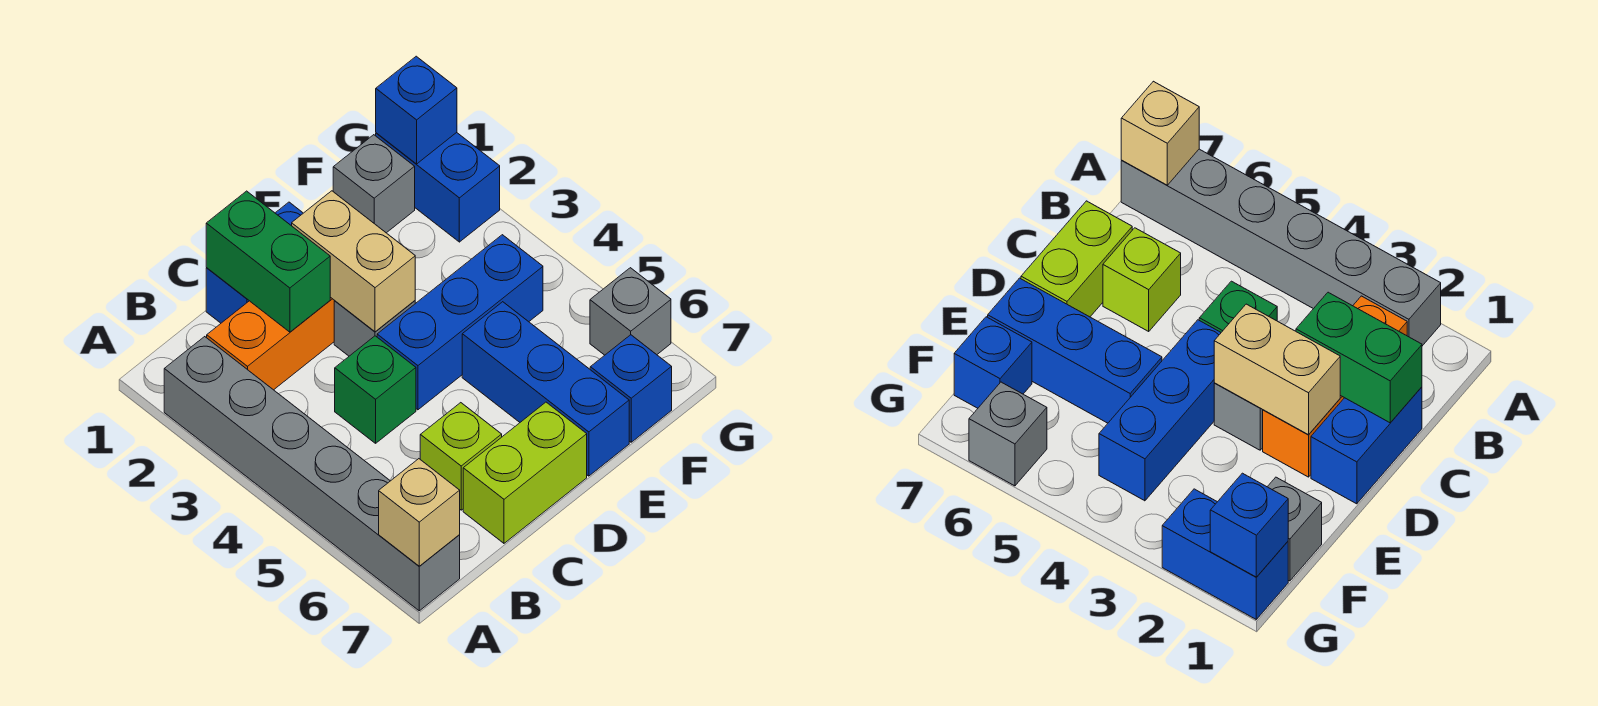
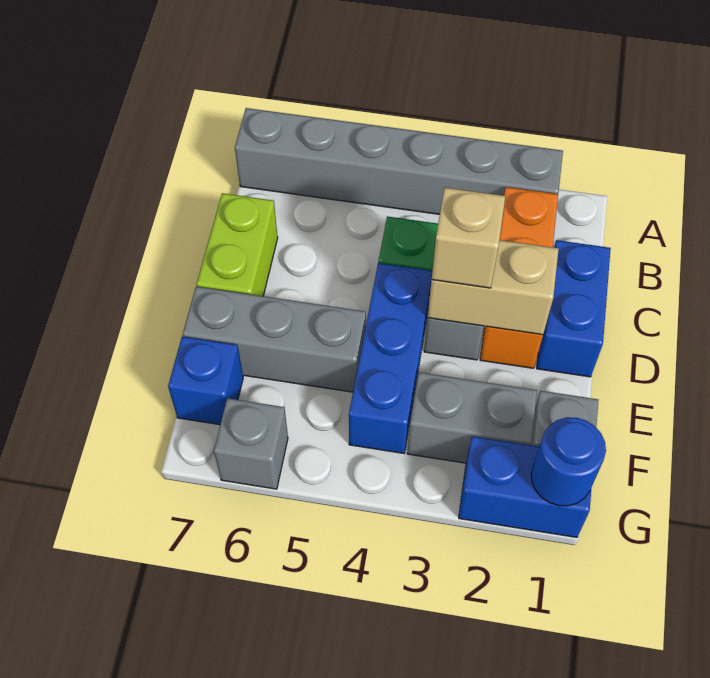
tan 1x1 brick [379,459,460,566] -> tan 1x1 brick moved to [432,188,505,288]
green 1x2 brick [206,191,330,332] -> none
lime 1x1 brick [420,403,502,510] -> none
blue 1x3 brick [462,302,629,476] -> grey 1x3 brick [183,287,366,392]
none -> grey 1x2 brick [407,372,537,463]
blue 1x1 brick [376,56,457,164] -> blue 1x1 round brick [531,417,606,506]

